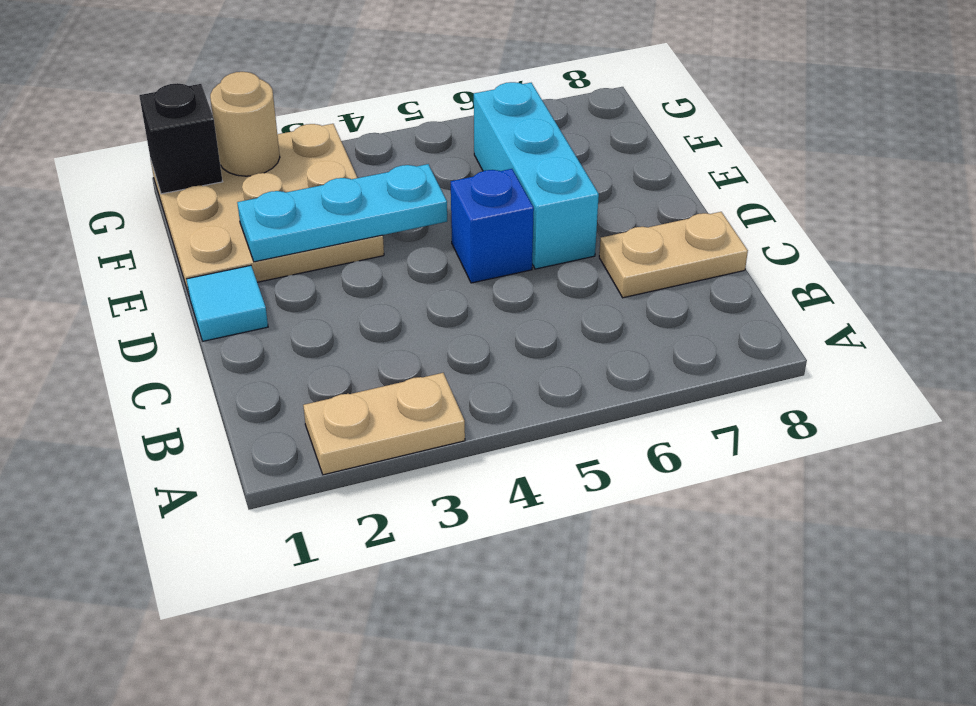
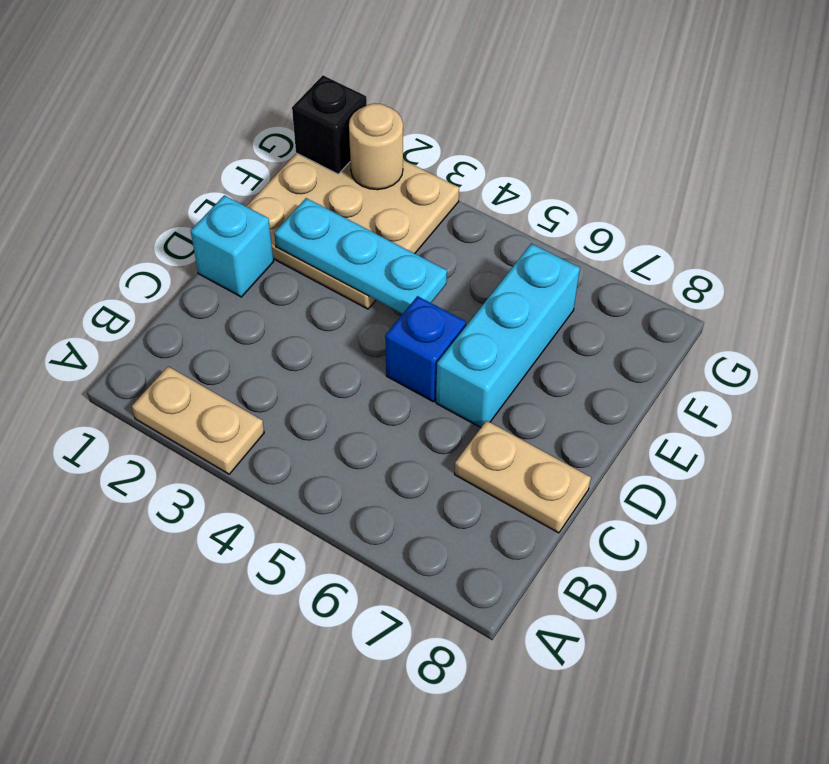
cyan 1x1 tile [186,265,268,341] -> cyan 1x1 brick [191,195,274,297]

